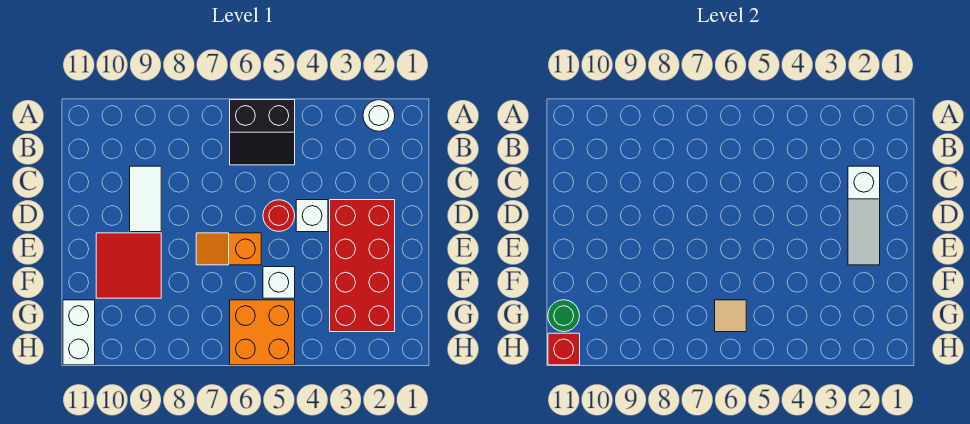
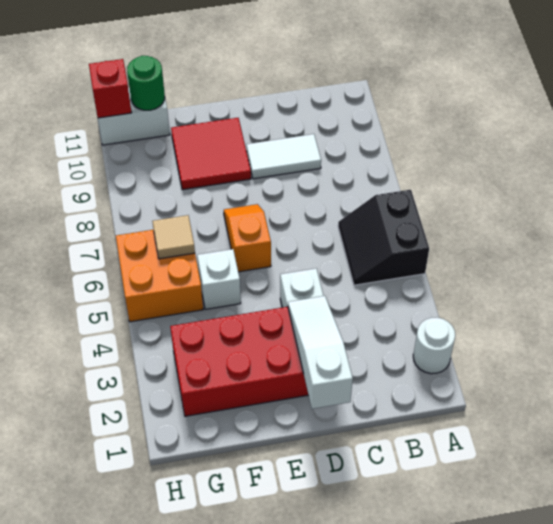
white 1x3 slope [848,166,880,265] -> white 1x3 slope turned to [288,296,353,409]
red 1x1 round brick [263,200,295,231] -> none

